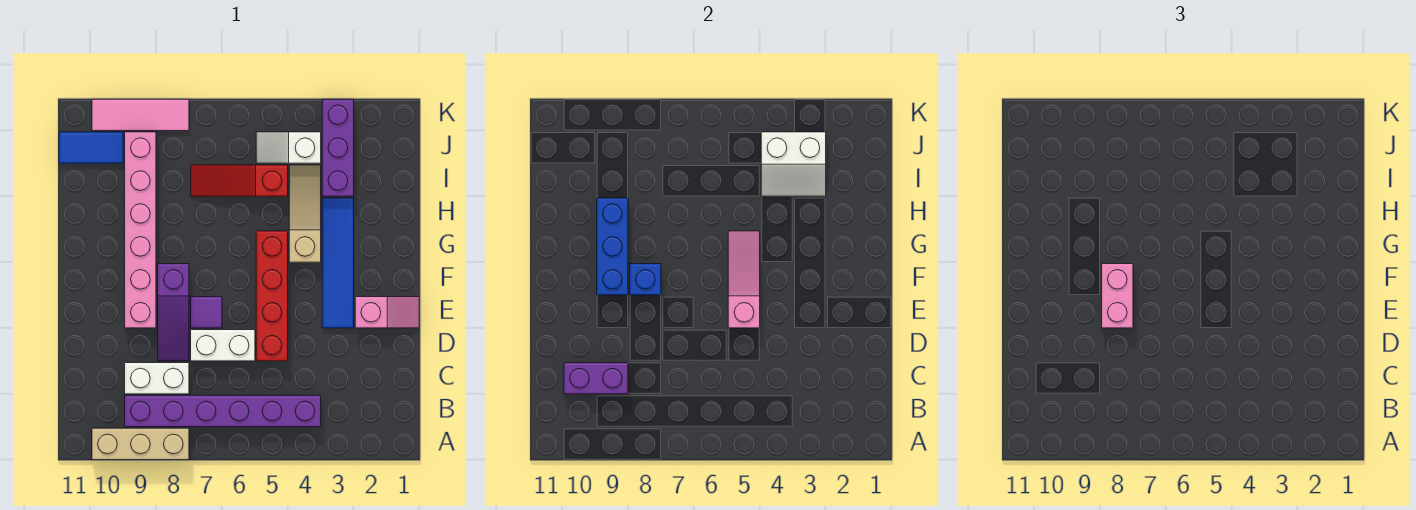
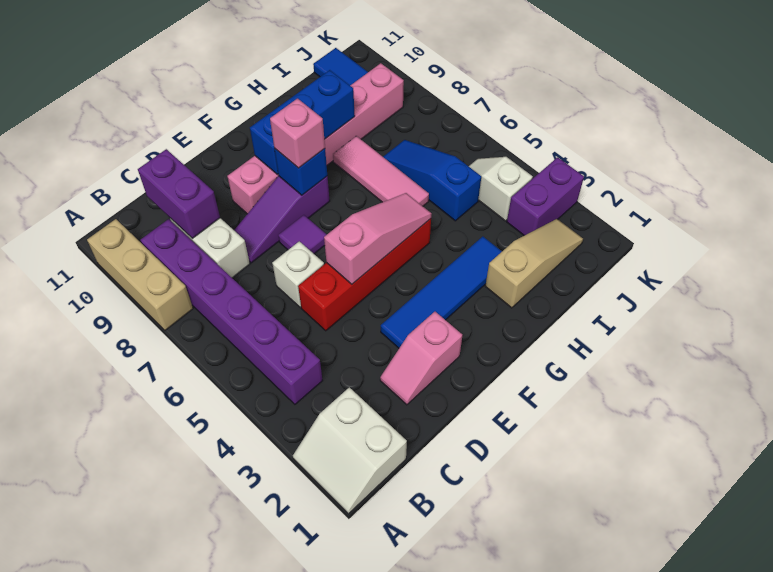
white 1x2 brick [191,330,255,361] -> white 1x1 brick [272,241,324,307]
pink 1x2 slope [355,297,419,328] -> pink 1x2 slope turned to [380,312,462,405]
pink 1x2 brick [1102,264,1133,328] -> pink 1x1 brick [270,99,325,168]
tan 1x3 slope [289,165,321,262] -> tan 1x3 slope moved to [485,219,583,308]
purple 1x3 brick [322,99,354,196] -> purple 1x2 brick [507,157,584,236]
white 2x2 slope [761,132,826,196] -> white 2x2 slope moved to [293,387,407,514]
red 1x3 slope [191,165,288,196] -> blue 1x3 slope [383,140,481,221]
pink 1x3 tile [92,99,189,131] -> pink 1x3 tile moved to [333,136,429,206]

